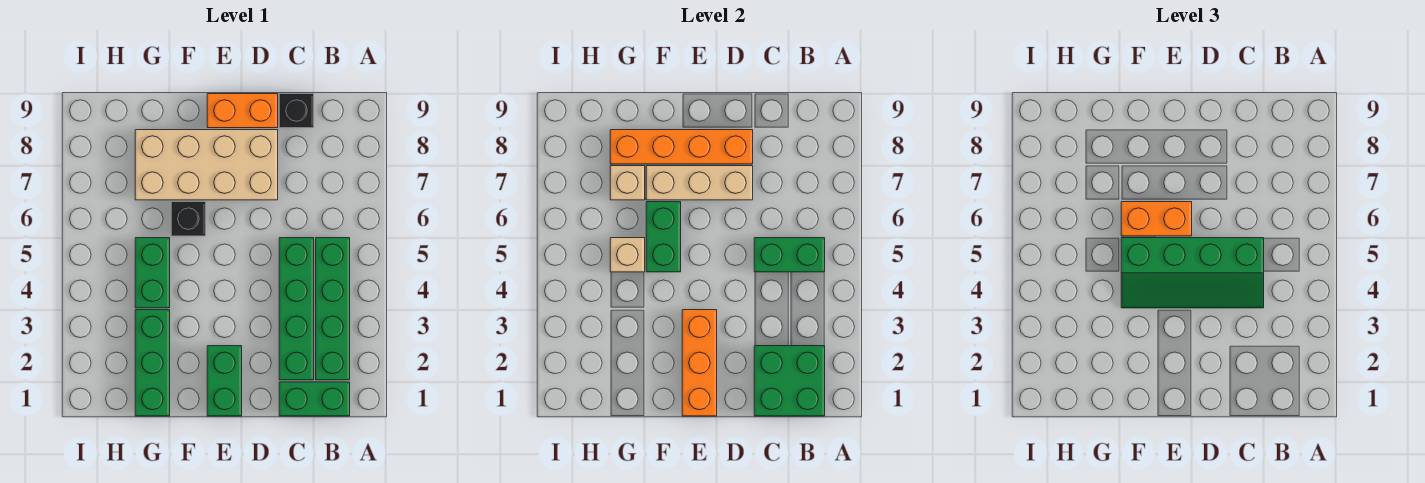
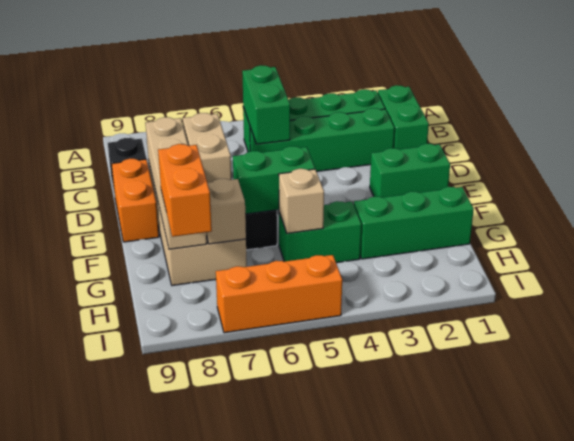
green 2x2 brick [754,346,825,416] -> none
green 2x4 slope [1121,238,1264,308] -> none
tan 1x3 brick [646,166,753,200] -> tan 1x2 brick [183,113,231,183]
orange 1x4 brick [610,130,753,164] -> tan 1x4 brick [146,117,207,249]
orange 1x3 brick [682,310,717,416] -> orange 1x3 brick moved to [216,255,342,333]
orange 1x2 brick [1121,202,1192,236] -> orange 1x2 brick moved to [158,144,212,237]

